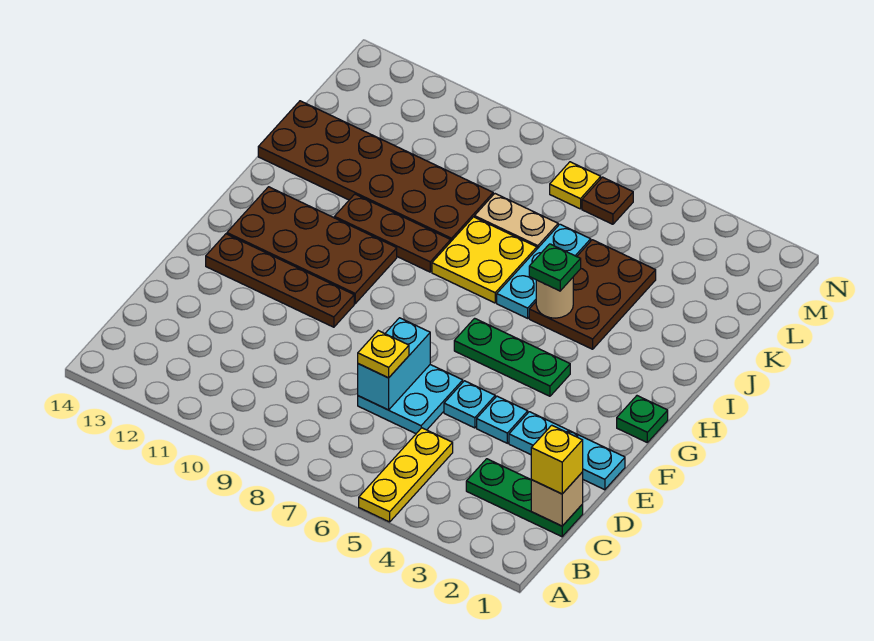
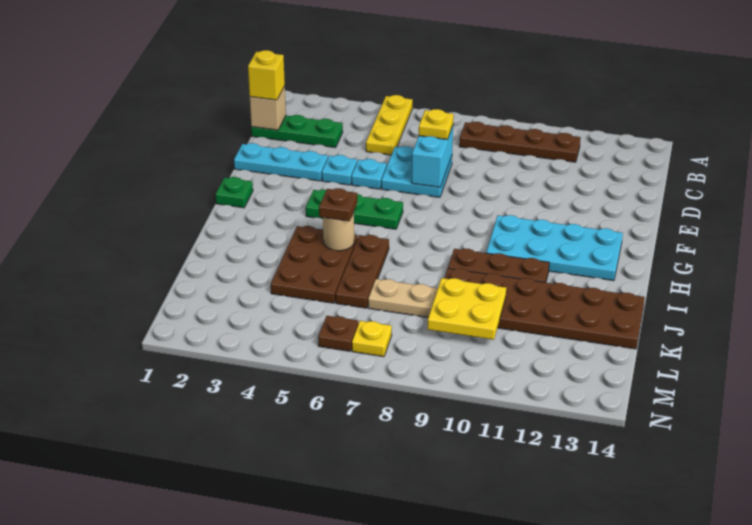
brown 1x4 plate [206,234,354,327] -> brown 1x4 plate moved to [459,122,581,162]
brown 2x4 plate [227,187,397,304] -> cyan 2x4 plate [486,215,623,281]
green 1x1 plate [529,244,581,291] -> brown 1x1 plate [319,188,357,221]
cyan 1x3 plate [497,224,591,318] -> brown 1x3 plate [335,235,389,308]
yellow 2x2 plate [432,217,537,303] -> yellow 2x2 plate moved to [427,278,506,340]

